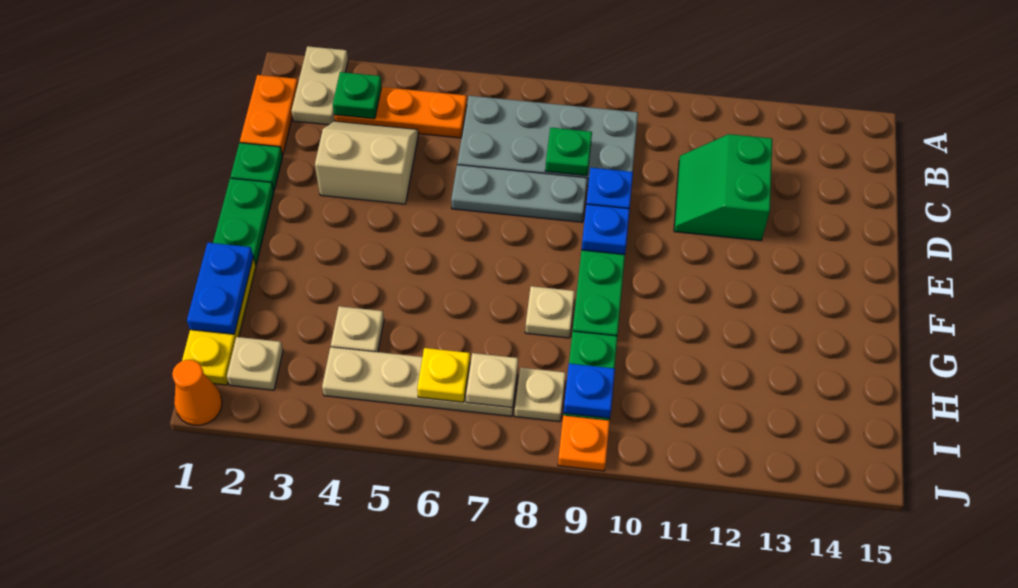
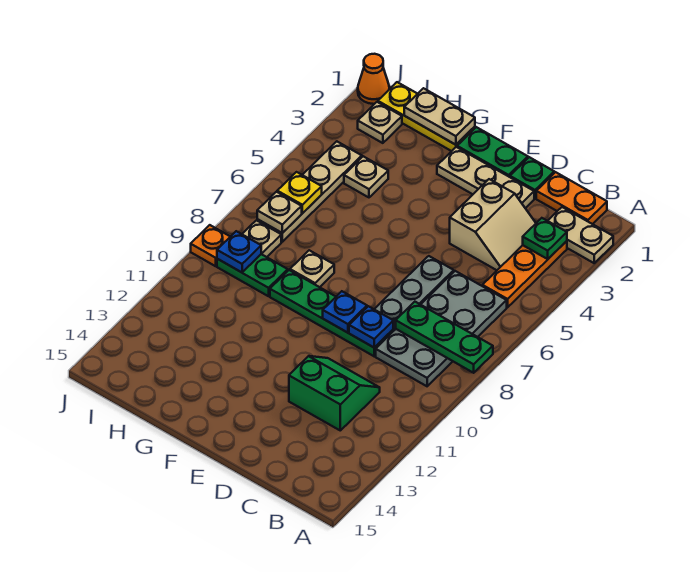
green 1x1 plate [545,128,592,176] -> green 1x3 plate [396,302,493,373]
none -> tan 1x3 plate [437,147,534,208]
blue 1x2 plate [187,243,253,334] -> tan 1x2 plate [404,88,475,145]

